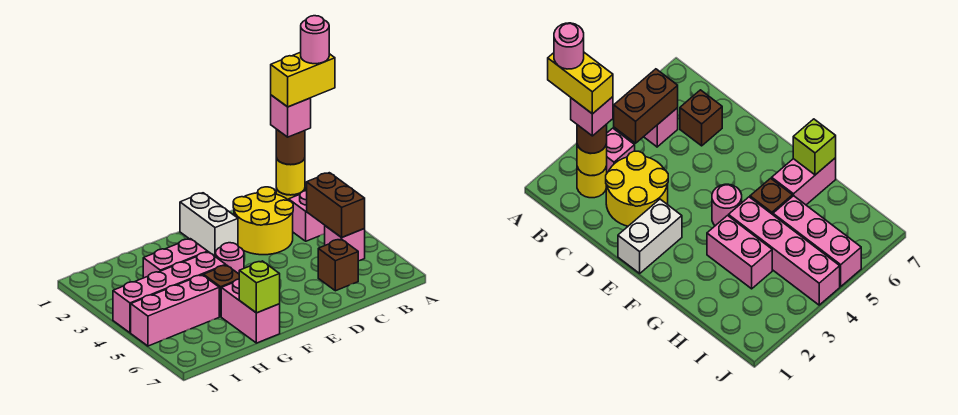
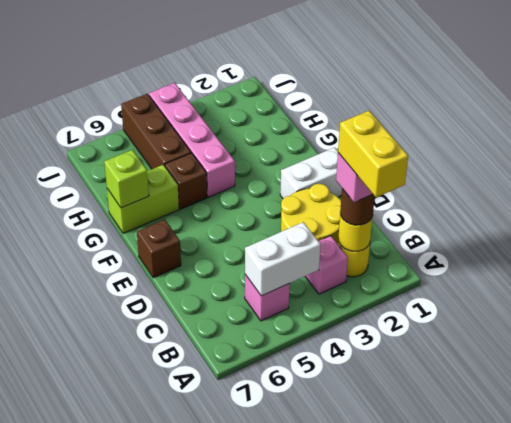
pink 1x1 round brick [301,16,329,64] -> none
brown 1x2 brick [307,173,365,238] -> white 1x2 brick [245,222,321,296]
brown 1x1 brick [318,239,358,291] -> brown 1x1 brick moved to [137,220,181,278]
pink 1x1 round brick [215,243,244,274] -> none
pink 1x2 brick [143,239,208,278] -> none
pink 1x2 brick [221,279,280,343] -> lime 1x2 brick [107,165,179,233]
pink 1x3 brick [131,275,219,346] -> brown 1x3 brick [121,94,191,169]

